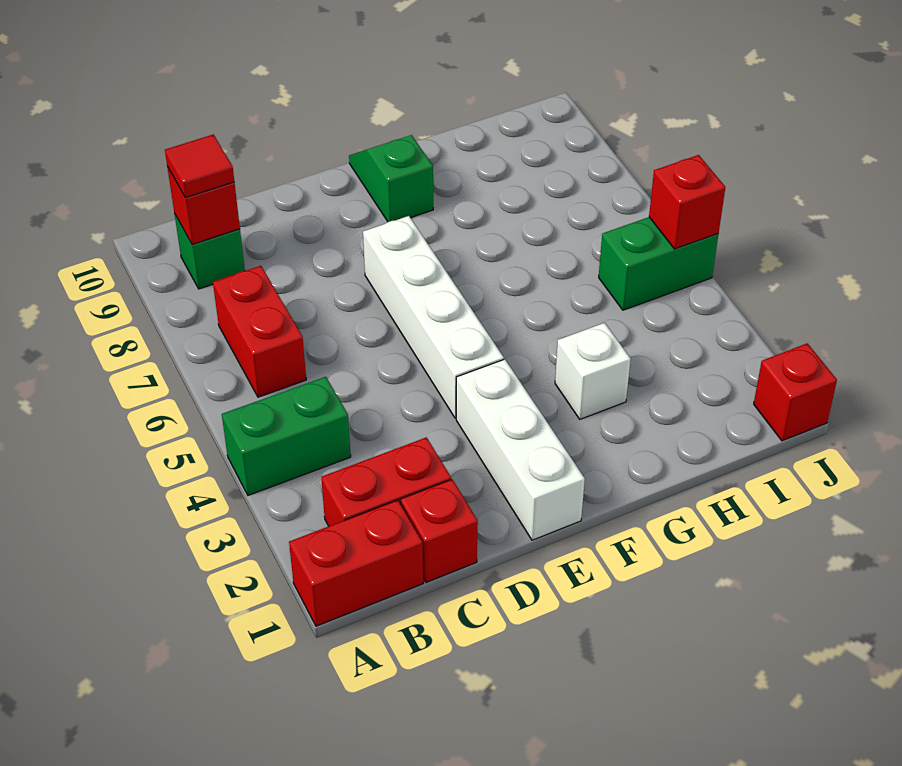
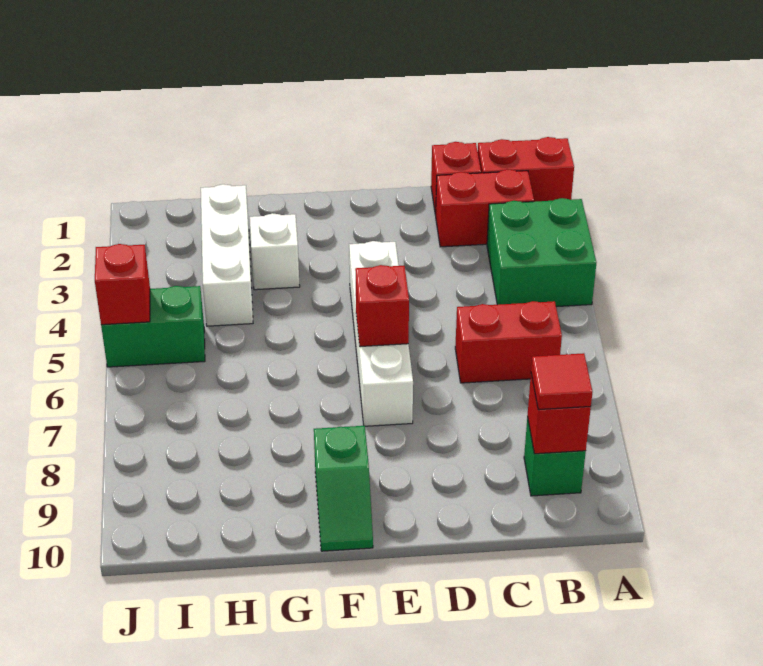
green 1x2 brick [222,377,351,495] -> green 2x2 brick [487,198,596,307]
red 1x2 brick [213,266,306,397] -> red 1x2 brick turned to [455,301,562,383]
white 1x3 brick [456,359,585,540] -> white 1x3 brick moved to [201,184,253,326]
red 1x1 brick [754,343,837,441] -> red 1x1 brick moved to [355,265,409,347]

